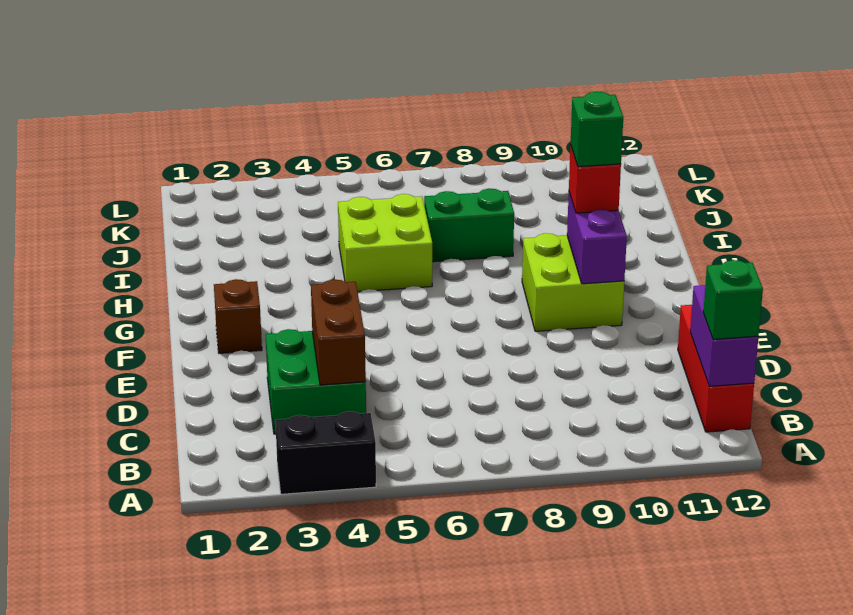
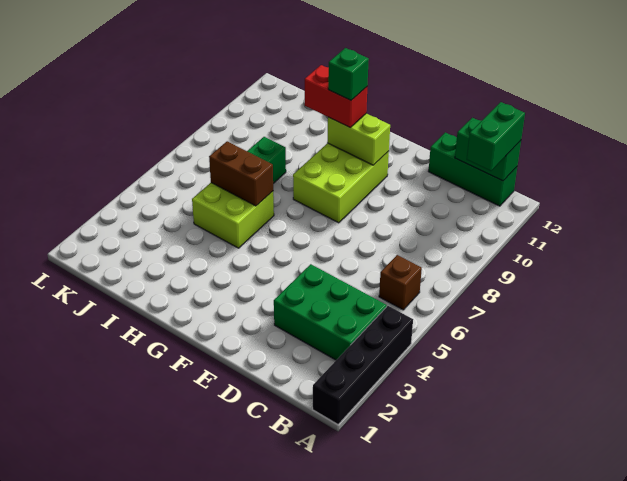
black 1x2 brick [275,411,376,494] -> black 1x4 brick [313,306,413,424]
red 1x3 brick [678,305,754,432] -> green 1x3 brick [428,132,517,206]
purple 1x2 brick [690,285,758,386] -> green 1x2 brick [455,118,521,181]
green 1x1 brick [703,260,763,339] -> green 1x2 brick [467,102,525,171]
green 2x2 brick [265,329,366,434] -> green 2x3 brick [274,264,387,360]
brown 1x2 brick [311,280,366,385] -> brown 1x2 brick moved to [209,141,273,206]
brown 1x1 brick [214,279,262,353] -> brown 1x1 brick moved to [379,255,422,310]
lime 2x2 brick [522,233,624,331] -> lime 2x3 brick [293,143,389,223]
purple 1x2 brick [567,193,627,284] -> lime 1x2 brick [327,113,390,165]
red 1x1 brick [569,145,621,213] -> red 1x2 brick [305,65,367,128]

